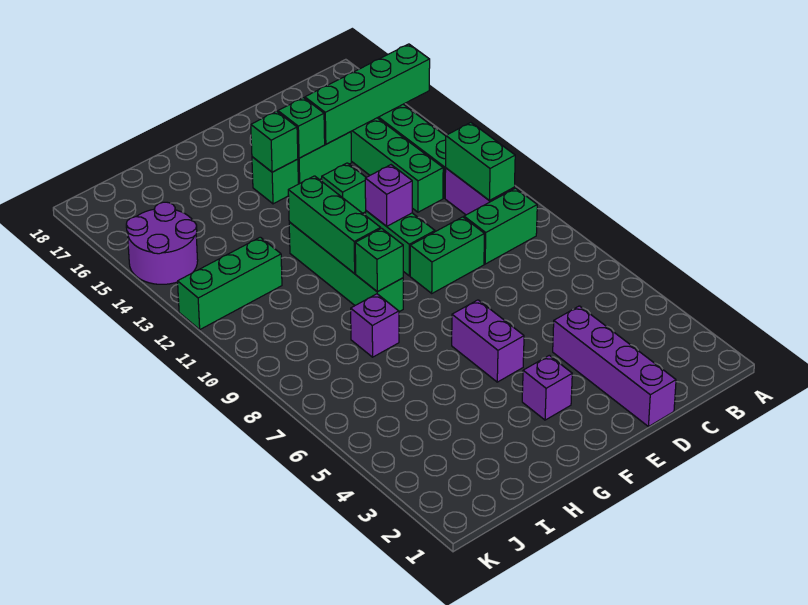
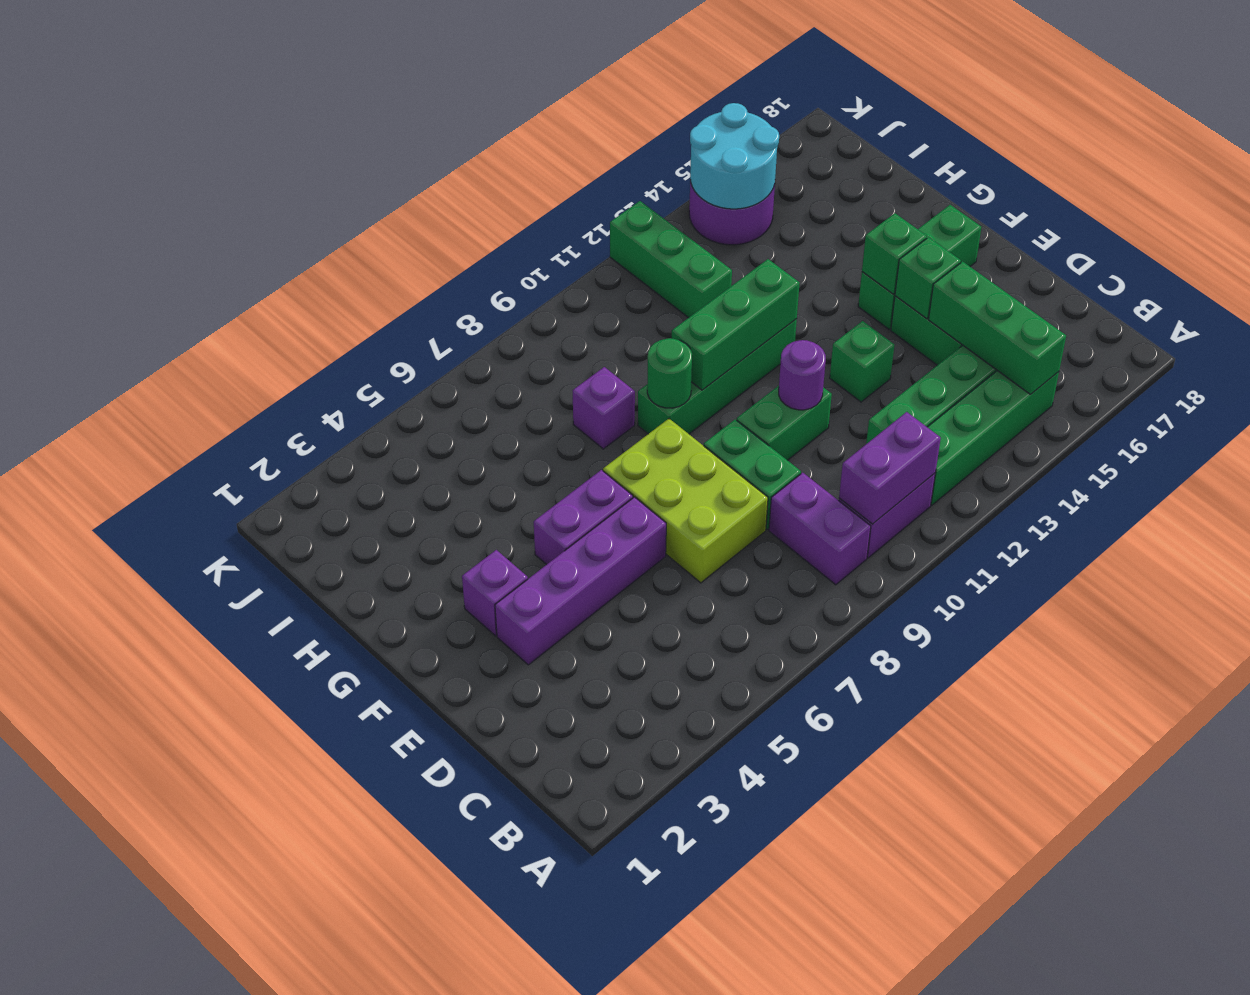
green 1x4 brick [305,44,430,144] -> green 1x3 brick [929,261,1066,394]
green 1x2 brick [464,188,537,264] -> purple 1x2 brick [769,473,871,585]
green 1x2 brick [446,123,515,201] -> purple 1x2 brick [839,412,941,524]
purple 1x4 brick [553,306,676,427] -> purple 1x4 brick moved to [495,497,666,665]
none -> lime 2x3 brick [603,419,768,583]
purple 1x1 brick [365,165,412,226] -> purple 1x1 round brick [779,340,826,410]
green 1x1 brick [252,157,298,204] -> green 1x3 brick [858,205,981,329]
green 1x1 brick [355,228,403,292] -> green 1x1 round brick [647,338,692,408]
none -> cyan 2x2 round brick [690,103,779,209]

